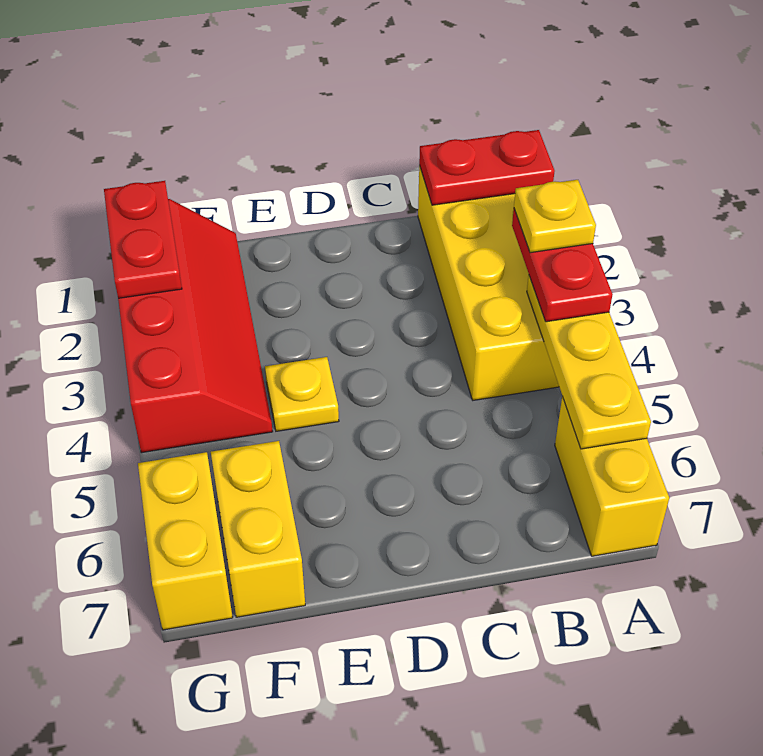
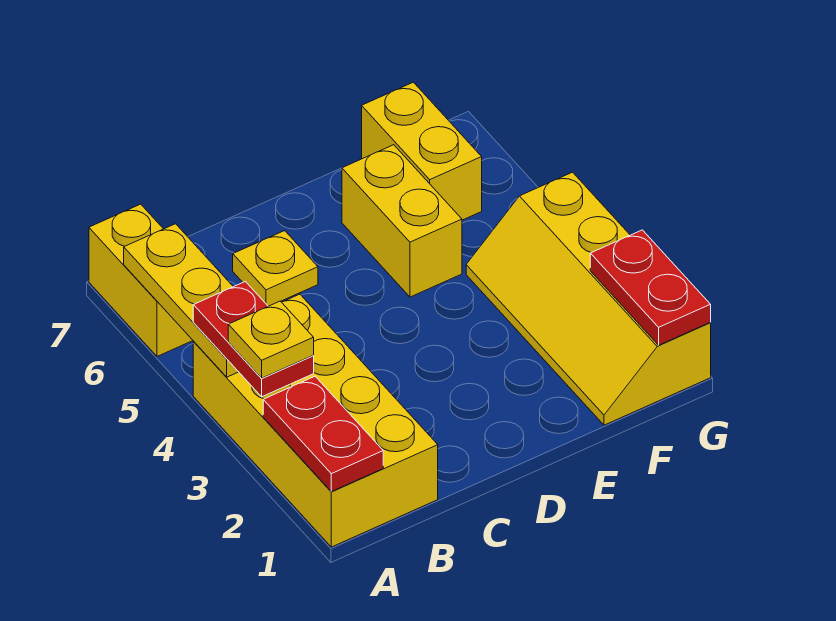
red 1x2 plate [419,130,555,205] -> red 1x2 plate turned to [263,376,383,492]
yellow 1x1 plate [265,357,339,431] -> yellow 1x1 plate moved to [233,231,318,306]
red 2x4 slope [118,199,273,453] -> yellow 2x4 slope [466,172,711,425]
yellow 1x2 brick [138,452,233,630] -> yellow 1x2 brick moved to [342,145,462,297]

